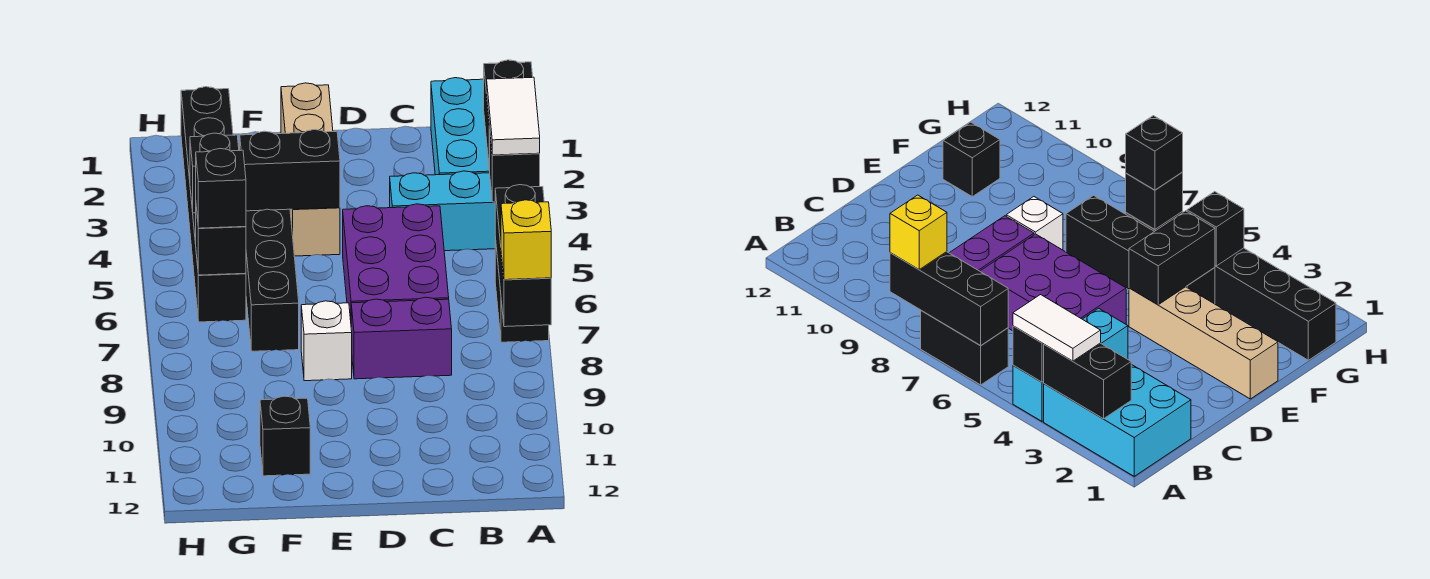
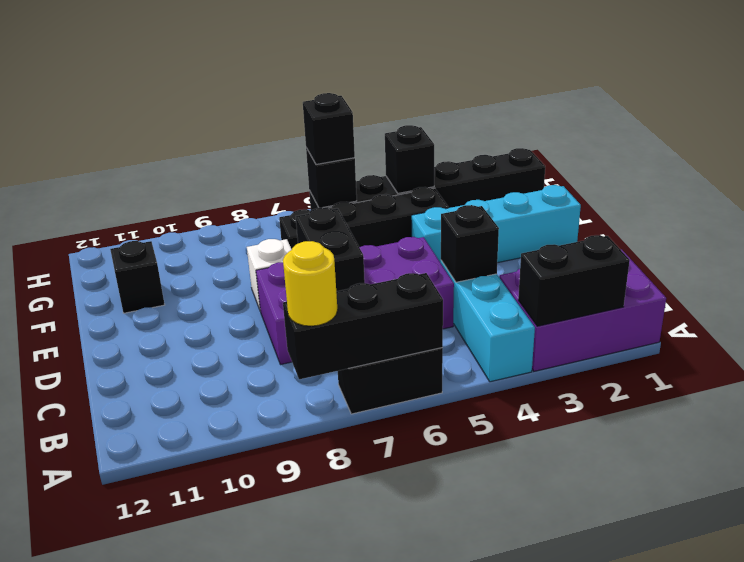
cyan 2x3 brick [431,78,490,175] -> purple 2x3 brick [500,250,666,371]
white 1x2 tile [487,77,540,155] -> none
black 1x1 brick [490,137,540,202] -> black 1x1 brick moved to [441,205,499,282]
yellow 1x1 brick [501,200,551,280] -> yellow 1x1 round brick [283,241,338,326]
tan 1x4 brick [281,83,340,256] -> cyan 1x4 brick [412,185,581,263]
black 1x2 brick [240,130,340,211] -> black 1x2 brick moved to [296,207,365,291]

